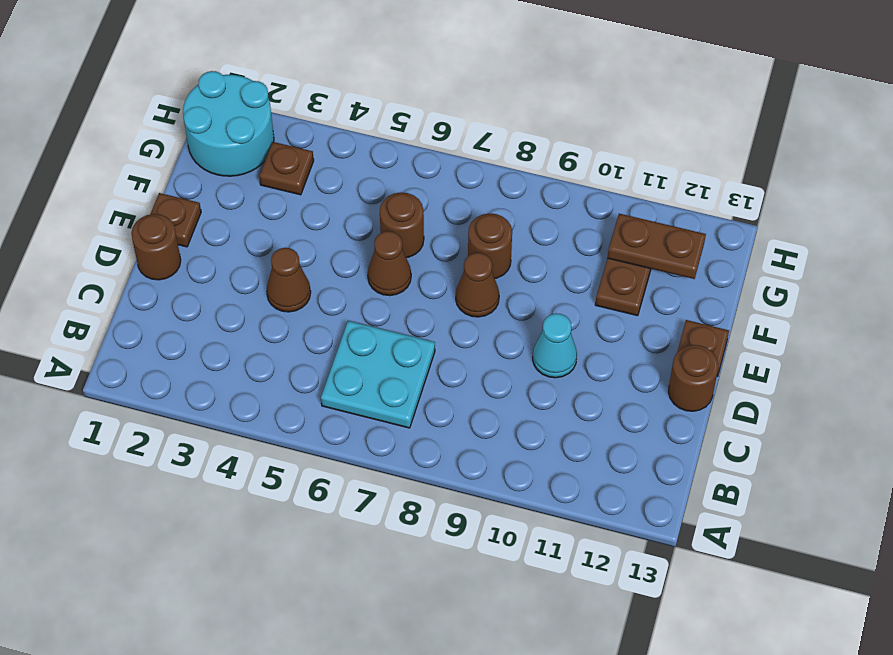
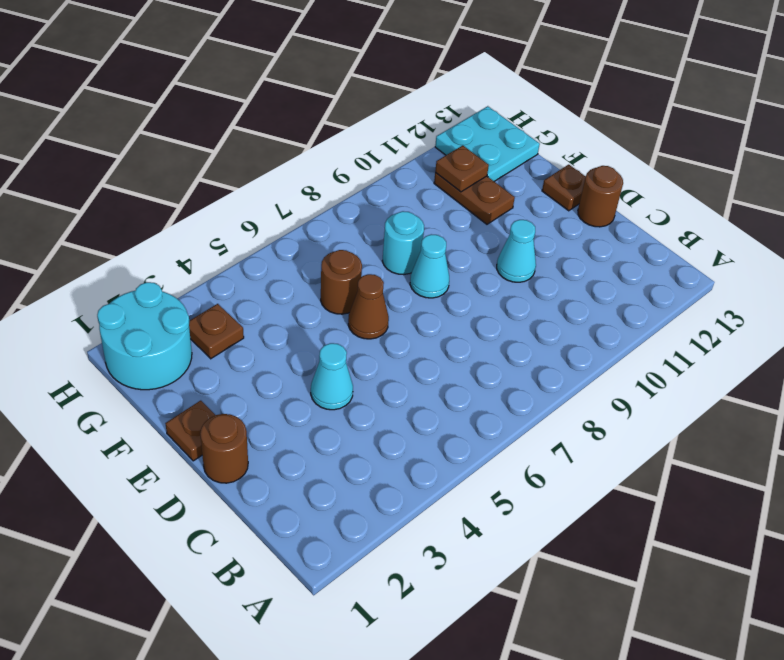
cyan 2x2 plate [321,321,435,428] -> cyan 2x2 plate moved to [435,106,540,182]
brown 1x1 cone [267,248,311,312] -> cyan 1x1 cone [311,343,353,410]
brown 1x1 cone [456,253,499,317] -> cyan 1x1 cone [410,234,449,298]
brown 1x1 round brick [468,213,512,278] -> cyan 1x1 round brick [382,211,424,275]
brown 1x2 plate [608,214,706,279] -> brown 1x1 plate [435,145,489,192]

